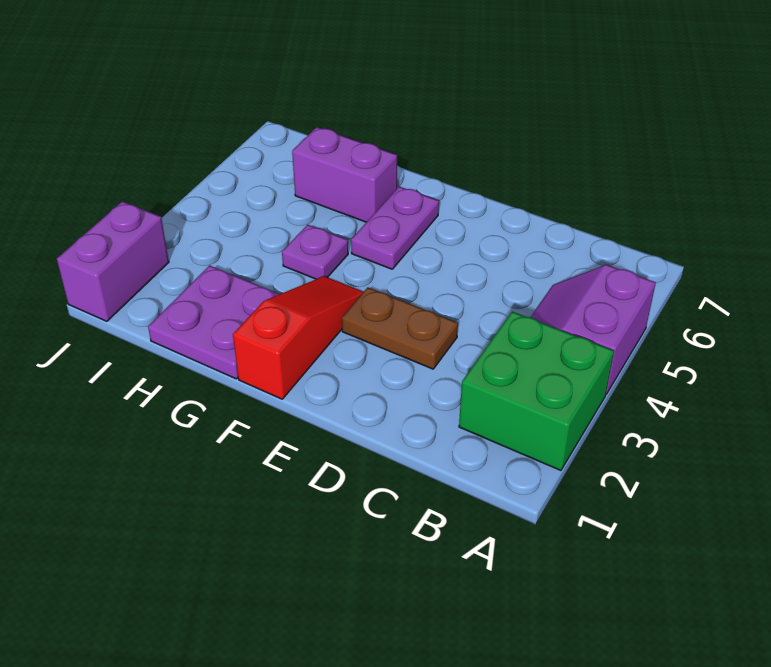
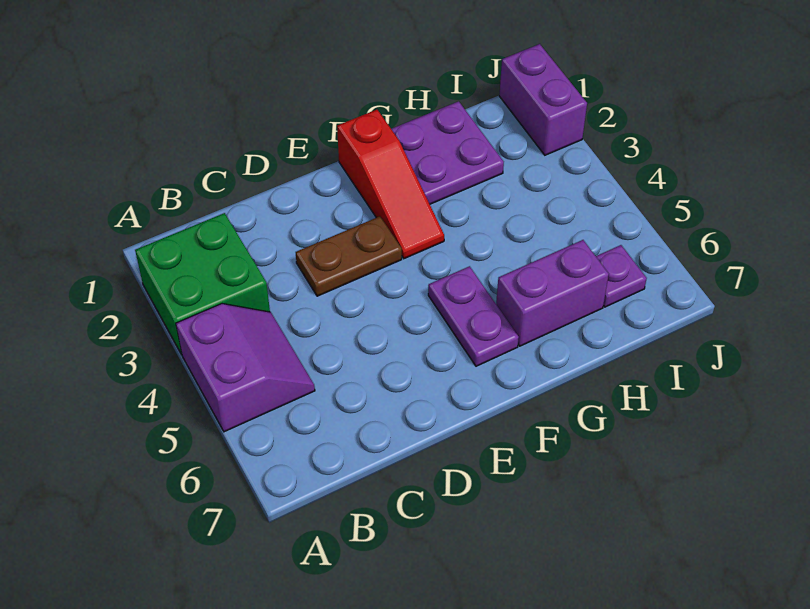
purple 1x1 plate [282,225,348,279] -> purple 1x1 plate moved to [596,245,647,307]

